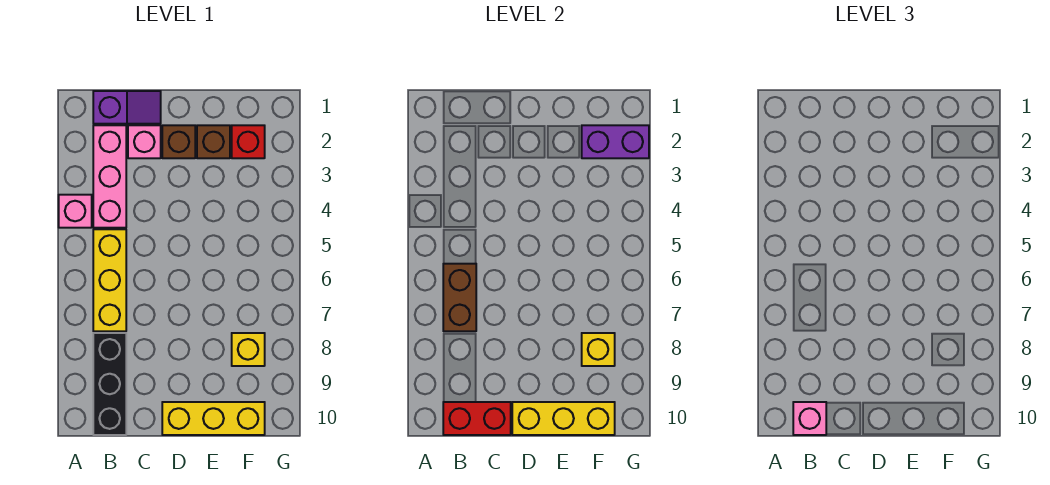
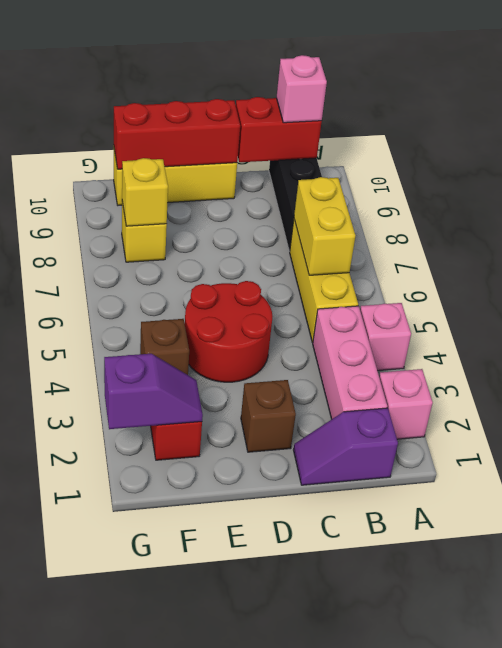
brown 1x2 brick [443,264,476,331] -> yellow 1x2 brick [294,177,355,275]
pink 1x1 brick [128,125,161,158] -> pink 1x1 brick moved to [379,369,433,439]
none -> red 2x2 round brick [185,281,273,382]
yellow 1x3 brick [512,402,615,435] -> red 1x3 brick [114,99,240,169]
brown 1x1 brick [197,125,230,158] -> brown 1x1 brick moved to [140,319,189,375]
purple 1x2 brick [582,125,649,158] -> purple 1x2 slope [104,354,203,429]

